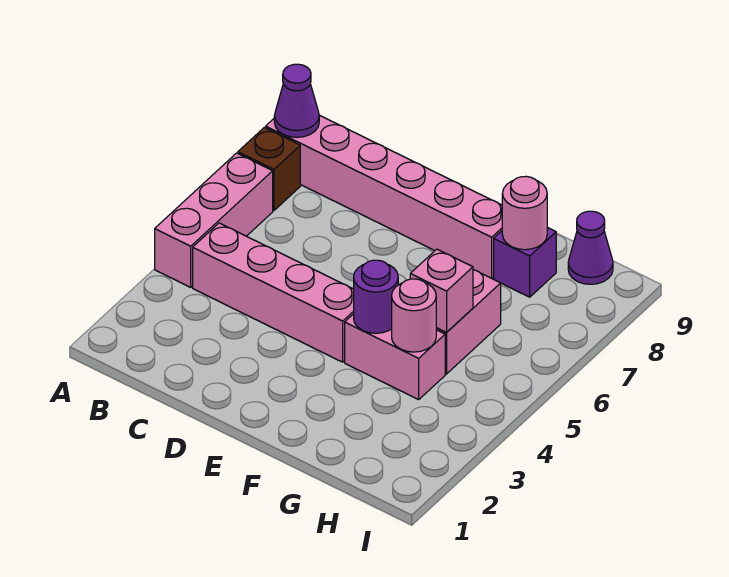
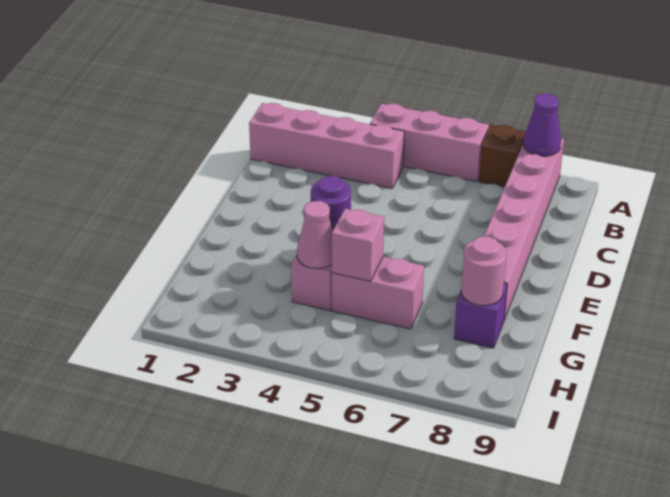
pink 1x4 brick [193,223,354,362] -> pink 1x4 brick turned to [249,103,404,188]
pink 1x1 round brick [392,279,436,352] -> pink 1x1 cone [297,201,333,269]
purple 1x1 cone [568,211,613,284] -> none

